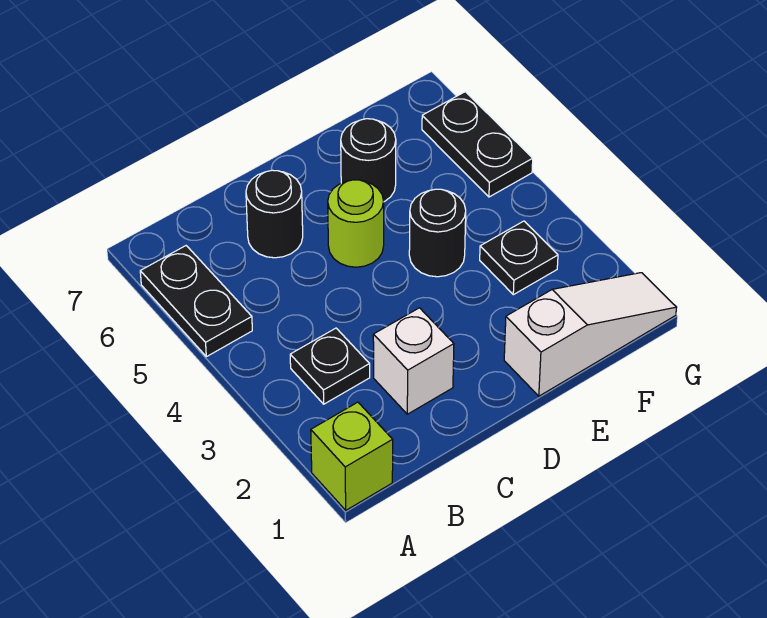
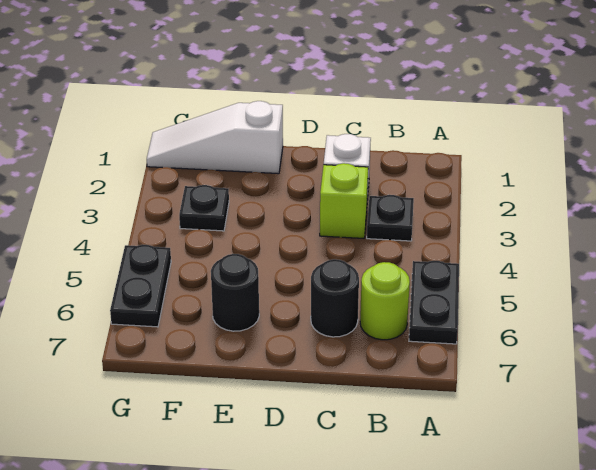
lime 1x1 brick [311,402,393,510] -> lime 1x1 brick moved to [320,163,368,238]
lime 1x1 round brick [328,180,384,267] -> lime 1x1 round brick moved to [360,262,410,340]
black 1x1 round brick [409,189,466,277] -> none

